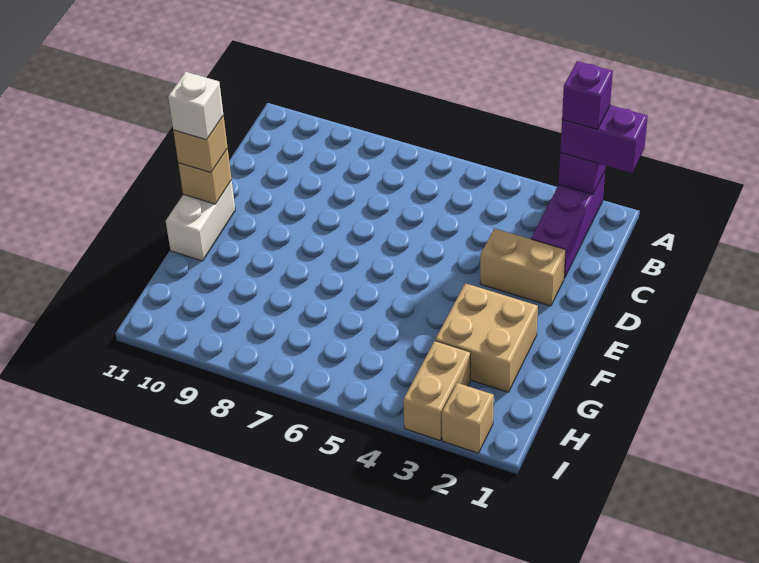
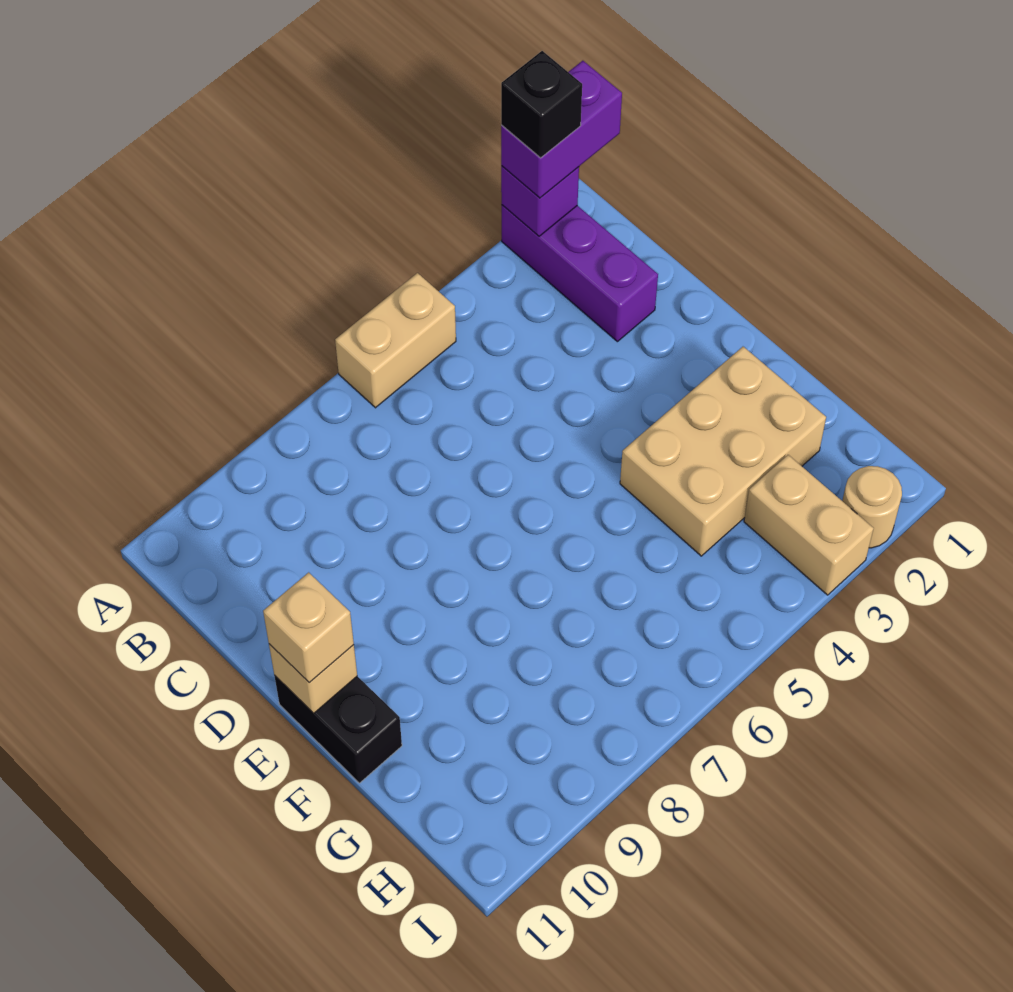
purple 1x1 brick [562,61,613,129] -> black 1x1 brick [501,51,582,158]
tan 1x2 brick [480,228,566,306] -> tan 1x2 brick moved to [335,273,456,408]
white 1x2 brick [166,180,235,261] -> black 1x2 brick [274,675,402,783]
white 1x1 brick [168,72,223,140] -> none
tan 2x2 brick [435,283,538,392] -> tan 2x3 brick [620,347,826,556]
tan 1x1 brick [442,383,494,453] -> tan 1x1 round brick [842,466,902,548]

